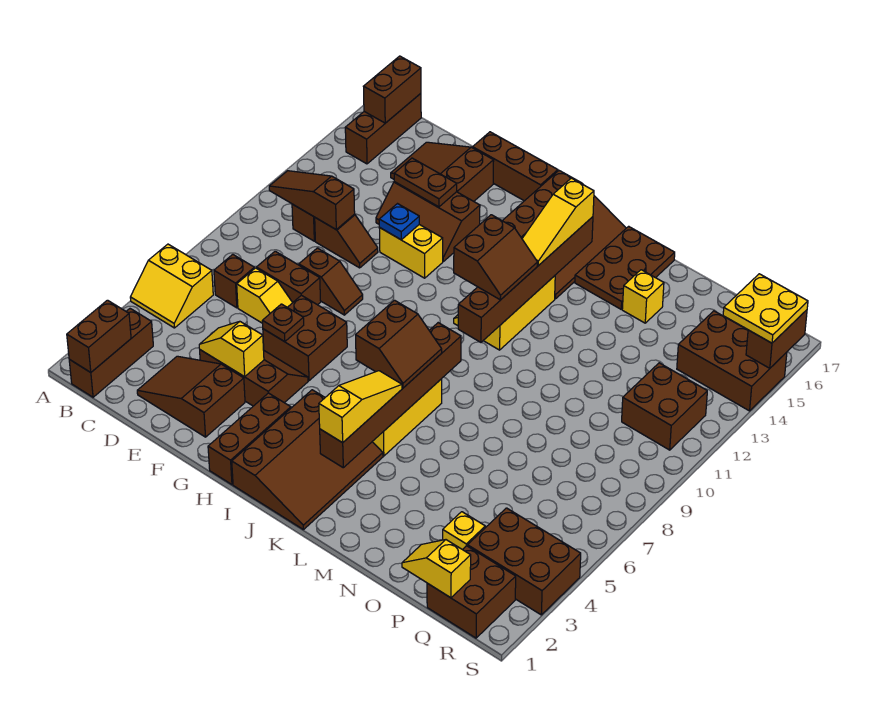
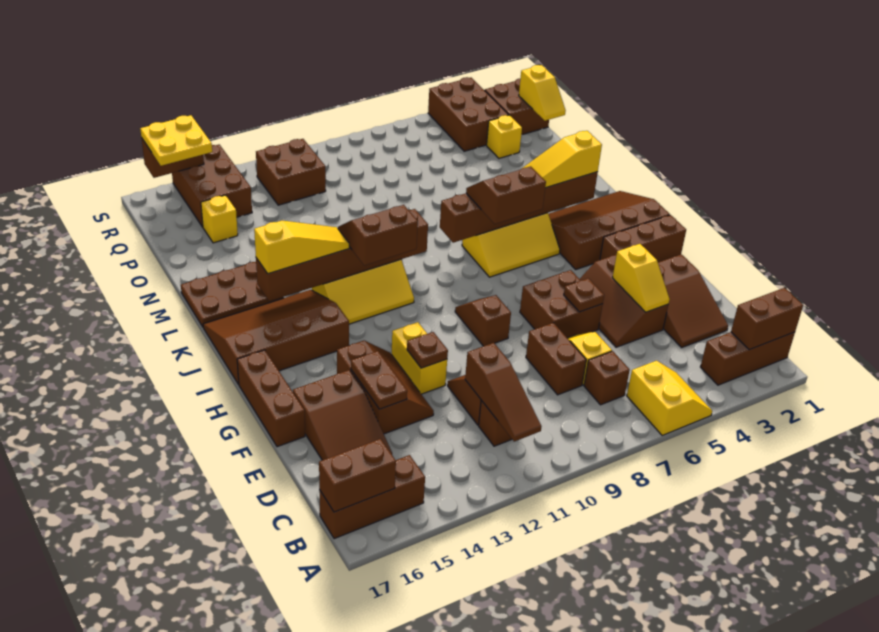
brown 1x2 slope [299,248,363,315] -> brown 1x2 slope moved to [455,295,511,346]
blue 1x1 plate [379,204,419,240] -> brown 1x1 plate [407,332,448,368]
yellow 1x1 brick [622,270,664,323] -> yellow 1x1 brick moved to [201,195,238,243]

